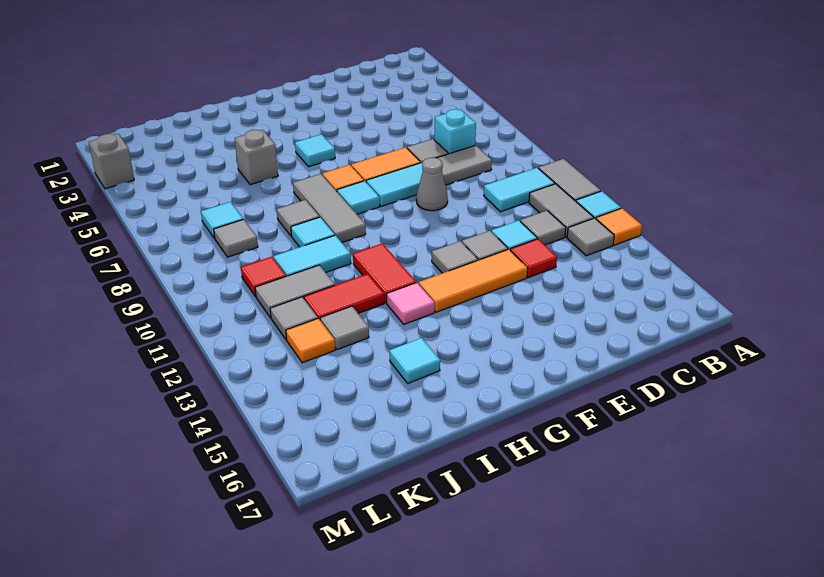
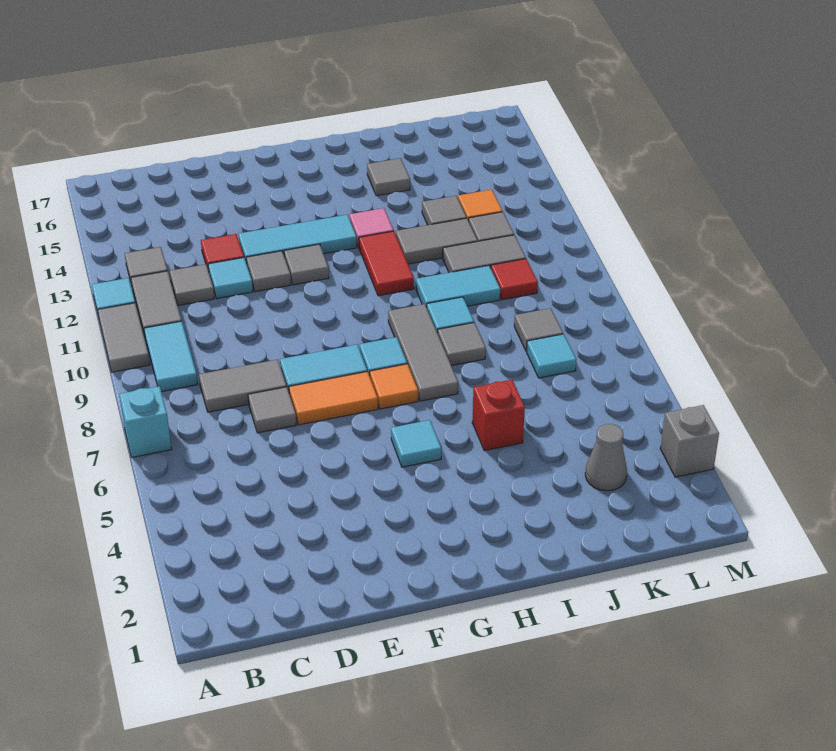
orange 1x1 tile [596,208,642,245] -> none
cyan 1x2 tile [484,168,555,212] -> cyan 1x2 tile turned to [144,321,198,392]
cyan 1x1 brick [434,109,476,154] -> cyan 1x1 brick moved to [119,386,172,457]
grey 1x1 cone [416,158,448,211] -> grey 1x1 cone moved to [585,424,627,491]
orange 1x3 tile [419,249,528,312] -> cyan 1x3 tile [238,215,357,264]
grey 1x1 brick [235,130,278,185] -> red 1x1 brick [472,380,525,451]
red 1x2 tile [304,274,384,319] -> grey 1x2 tile [396,218,477,264]
cyan 1x1 tile [389,338,440,383] -> grey 1x1 tile [367,158,410,196]

